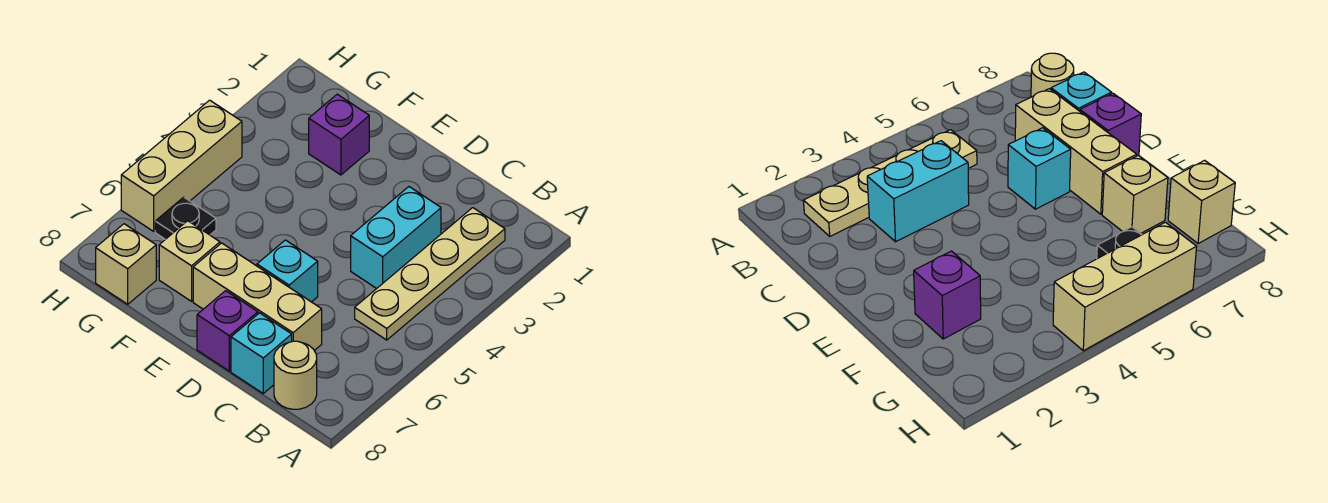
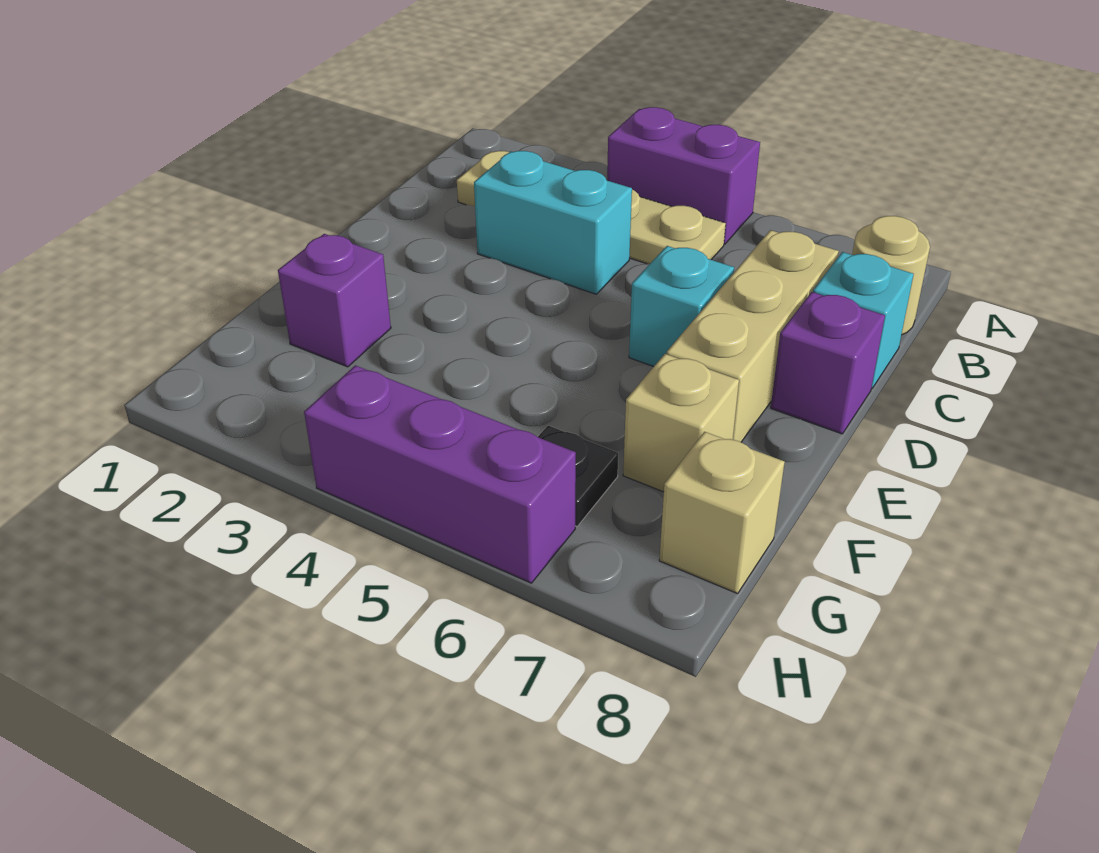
none -> purple 1x2 brick [607,107,760,244]
tan 1x3 brick [121,100,242,231] -> purple 1x3 brick [304,365,576,583]

